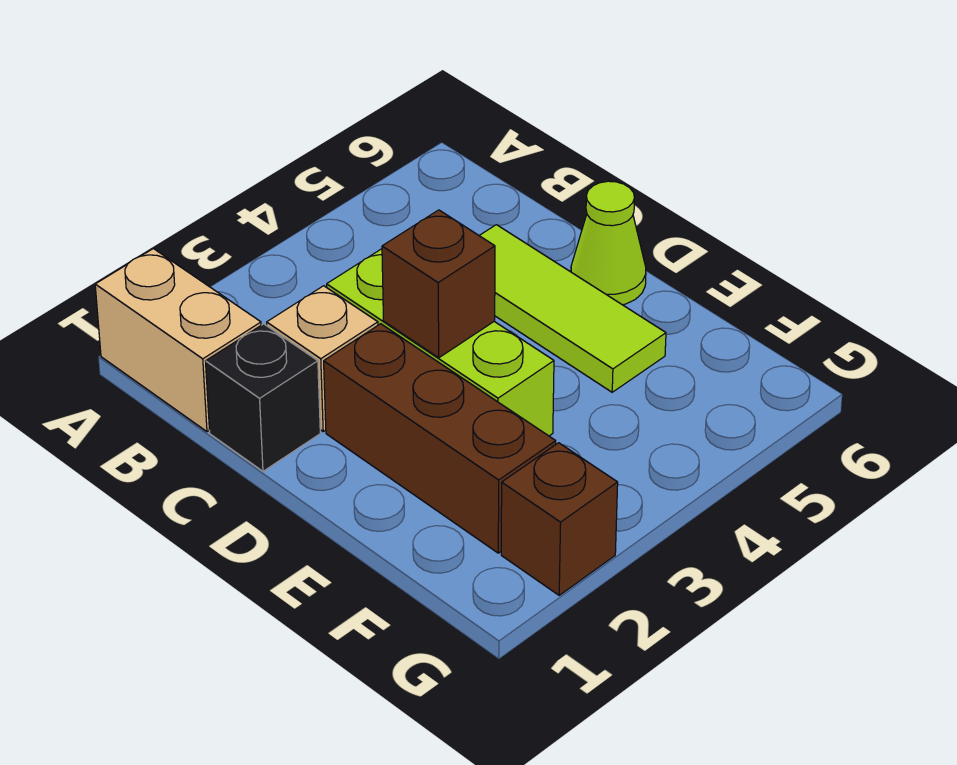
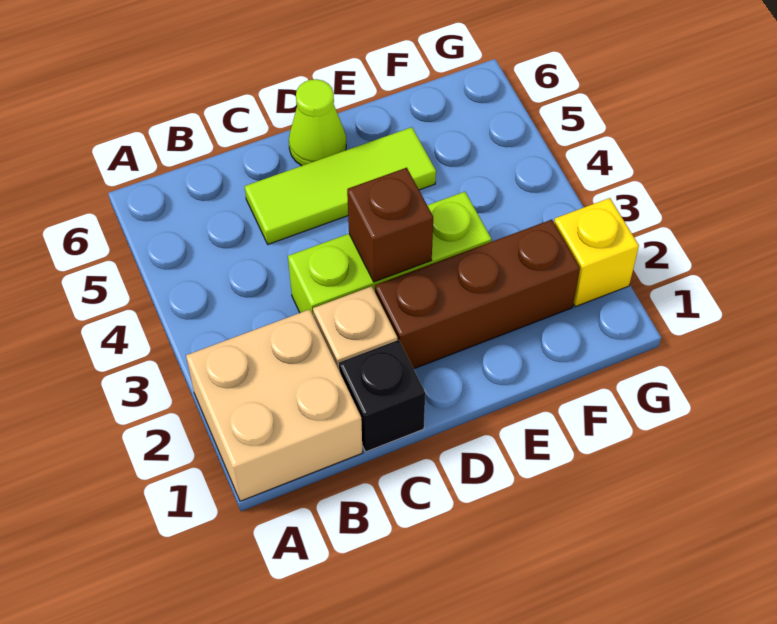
tan 1x2 brick [95,249,261,432] -> tan 2x2 brick [186,309,363,501]
brown 1x1 brick [501,443,618,595] -> yellow 1x1 brick [554,198,639,307]

